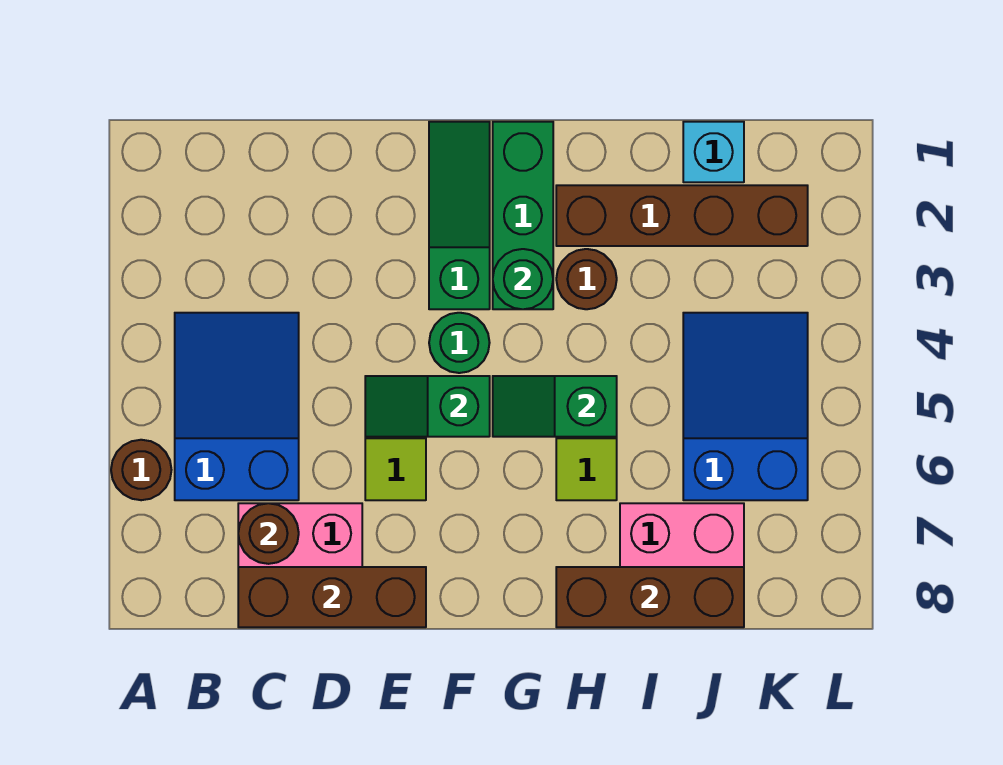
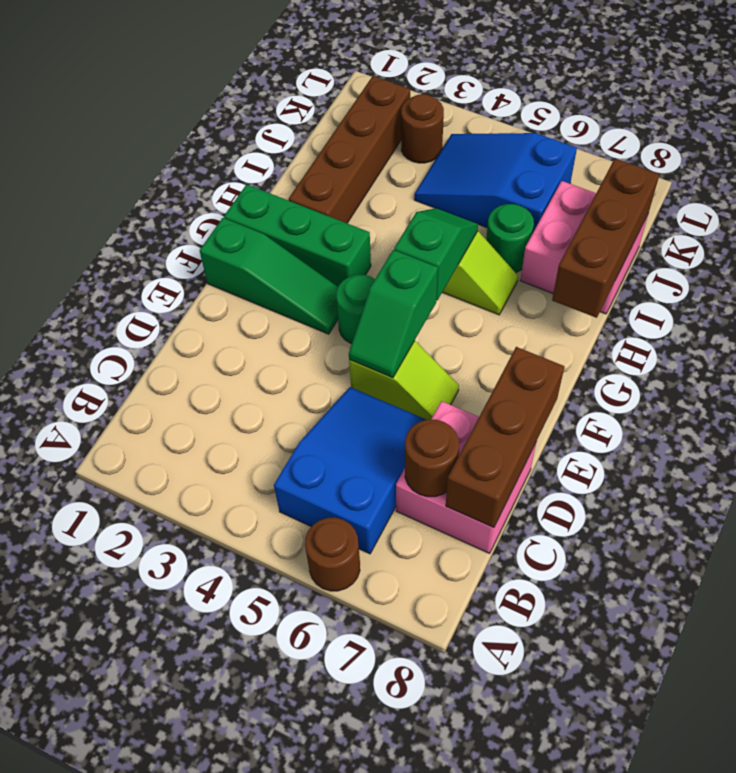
blue 2x3 slope [175,313,299,500] -> blue 2x3 slope turned to [274,387,426,554]
green 1x3 slope [429,122,490,309] -> green 1x3 slope turned to [200,218,338,334]
green 1x1 round brick [493,249,553,309] -> green 1x1 round brick moved to [486,204,534,273]
green 1x2 slope [493,376,617,437] -> green 1x2 slope turned to [394,208,478,300]
brown 1x1 round brick [556,249,617,309] -> brown 1x1 round brick moved to [401,94,444,163]
cyan 1x1 brick [683,122,744,182] -> none

